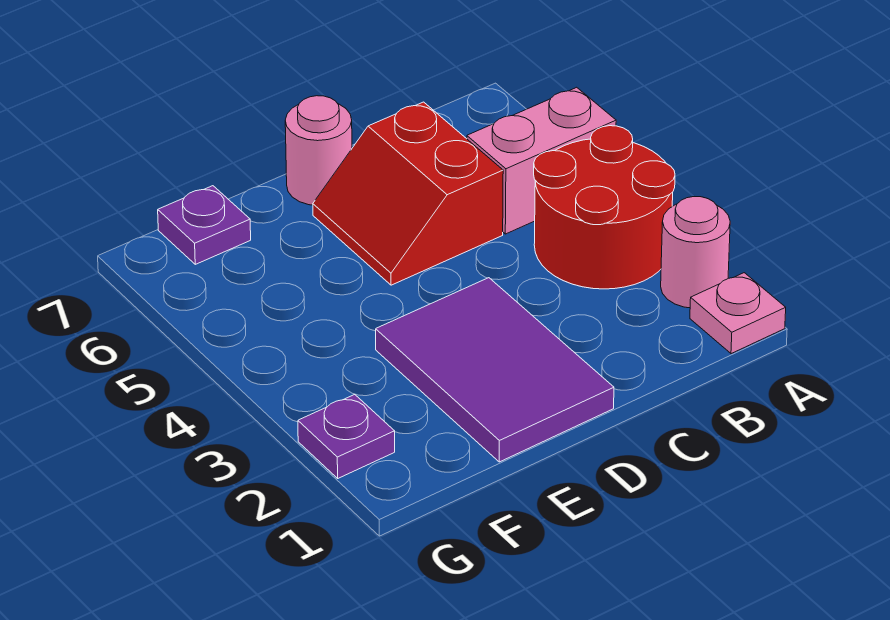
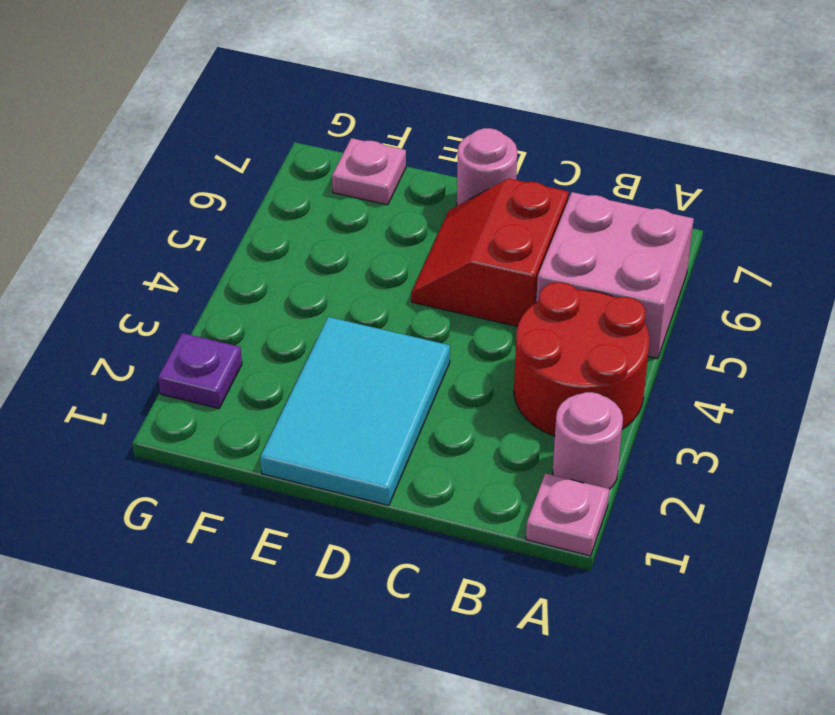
pink 1x2 brick [467,87,616,234] -> pink 2x2 brick [536,192,694,359]
purple 2x3 tile [376,278,614,462] -> cyan 2x3 tile [260,317,450,506]
purple 1x1 plate [158,186,251,264] -> pink 1x1 plate [332,138,406,205]

